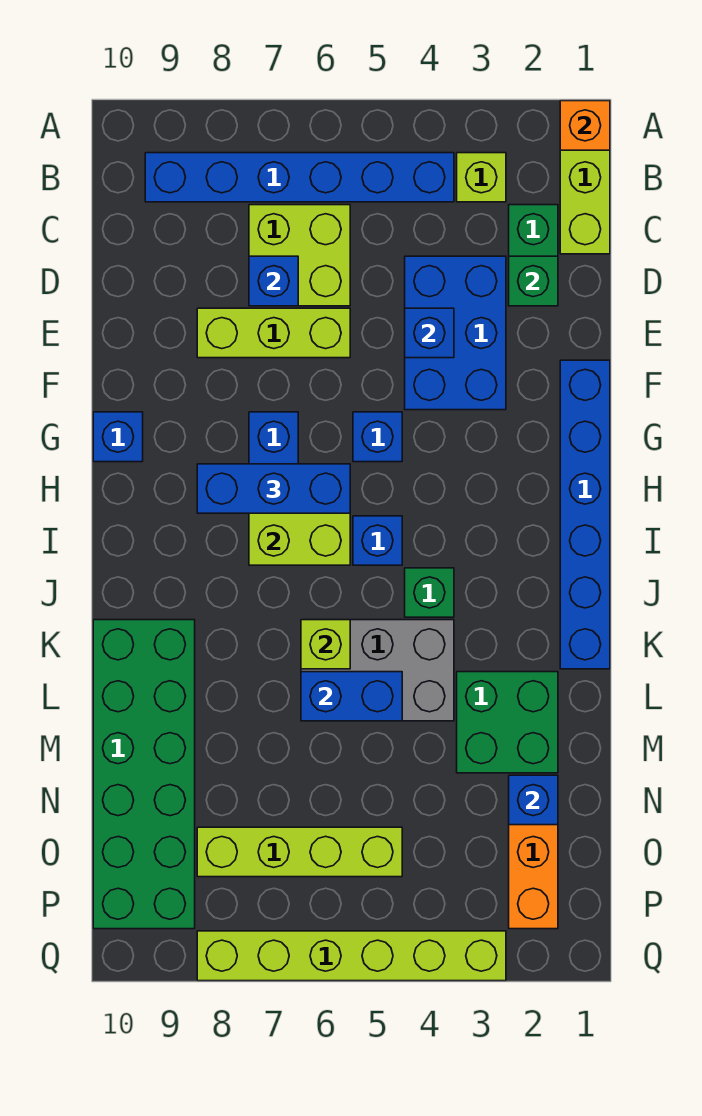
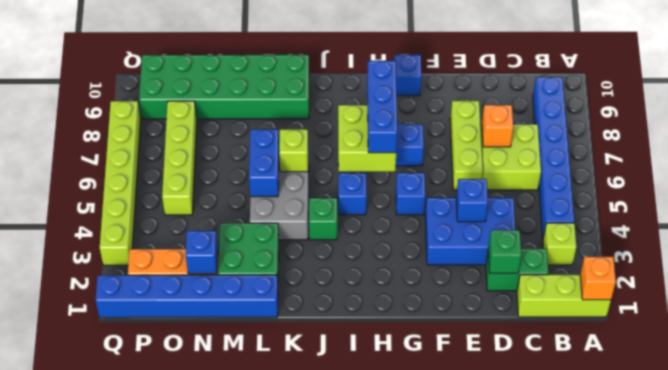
blue 1x1 brick [249,256,298,306] -> orange 1x1 brick [482,105,513,147]
blue 1x6 brick [560,360,610,669] -> blue 1x6 brick moved to [96,275,278,318]

